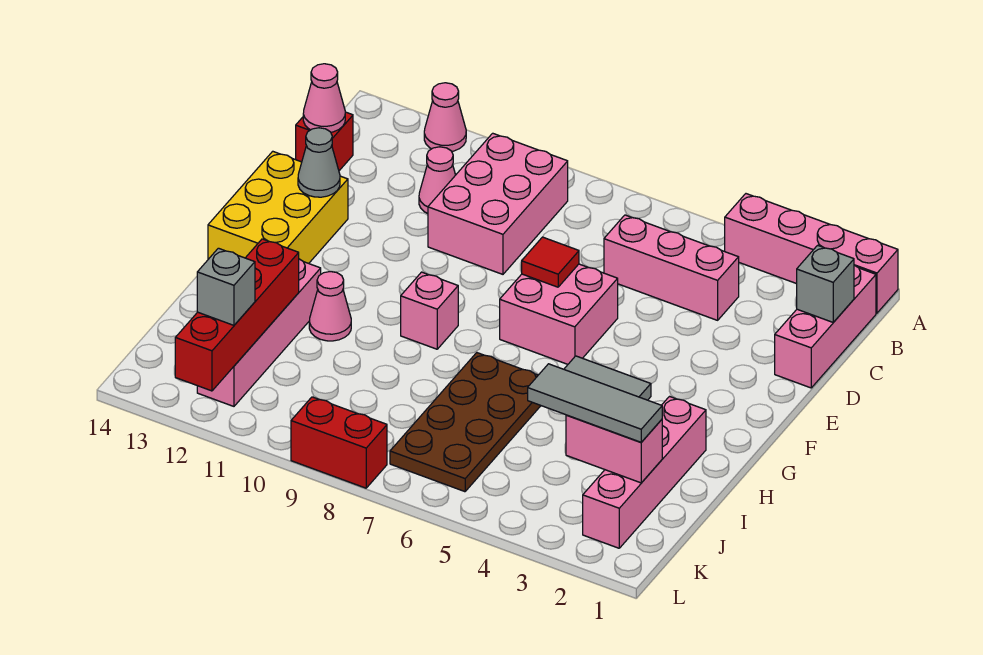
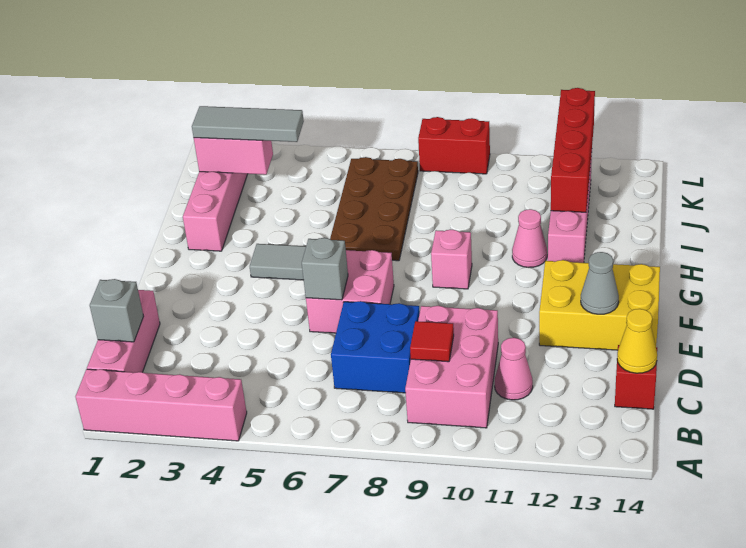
pink 1x1 cone [424,83,466,151] -> none
pink 1x3 brick [604,215,739,320] -> none
none -> blue 2x2 brick [331,301,420,393]
pink 1x1 cone [303,64,345,132] -> yellow 1x1 cone [617,309,657,373]
red 1x1 tile [522,237,579,287] -> red 1x1 tile moved to [410,321,454,362]
yellow 2x3 brick [208,151,348,263] -> yellow 2x3 brick turned to [539,260,660,350]
grey 1x1 brick [197,248,255,325] -> grey 1x1 brick moved to [302,238,348,300]

